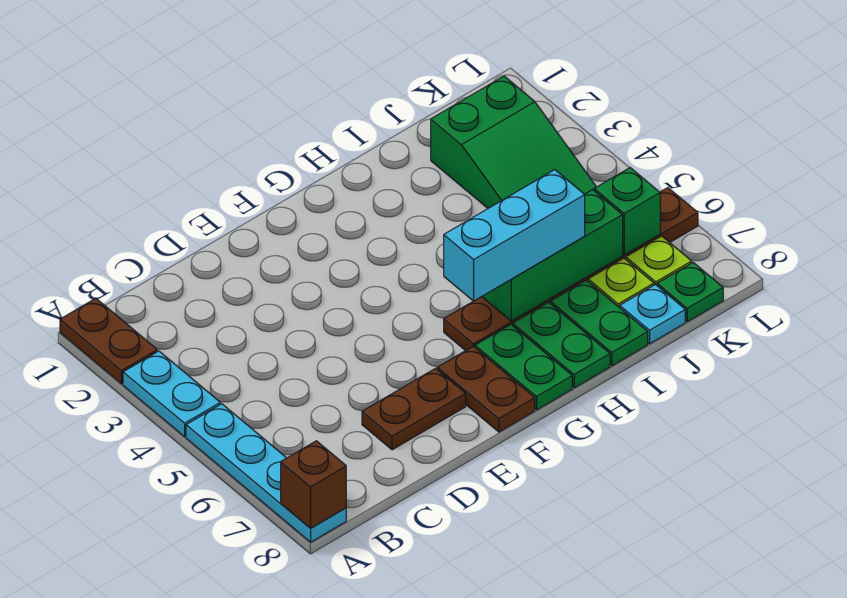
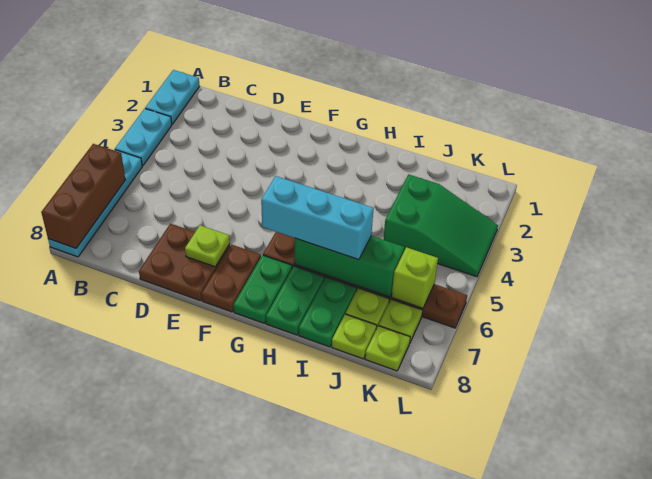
brown 1x2 plate [60,298,157,384] -> cyan 1x2 plate [145,70,200,124]
brown 1x1 brick [281,441,346,528] -> brown 1x3 brick [41,144,125,248]
brown 1x2 plate [362,368,466,450] -> brown 2x2 plate [139,224,230,301]
none -> lime 1x1 plate [185,225,230,267]
green 2x3 slope [431,76,596,208] -> green 2x3 slope turned to [383,174,498,277]
cyan 1x1 plate [620,284,685,344] -> lime 1x1 plate [332,314,377,359]
green 1x1 brick [594,168,660,255] -> lime 1x1 brick [392,247,438,308]
green 1x1 plate [657,263,723,322] -> lime 1x1 plate [365,326,410,371]

